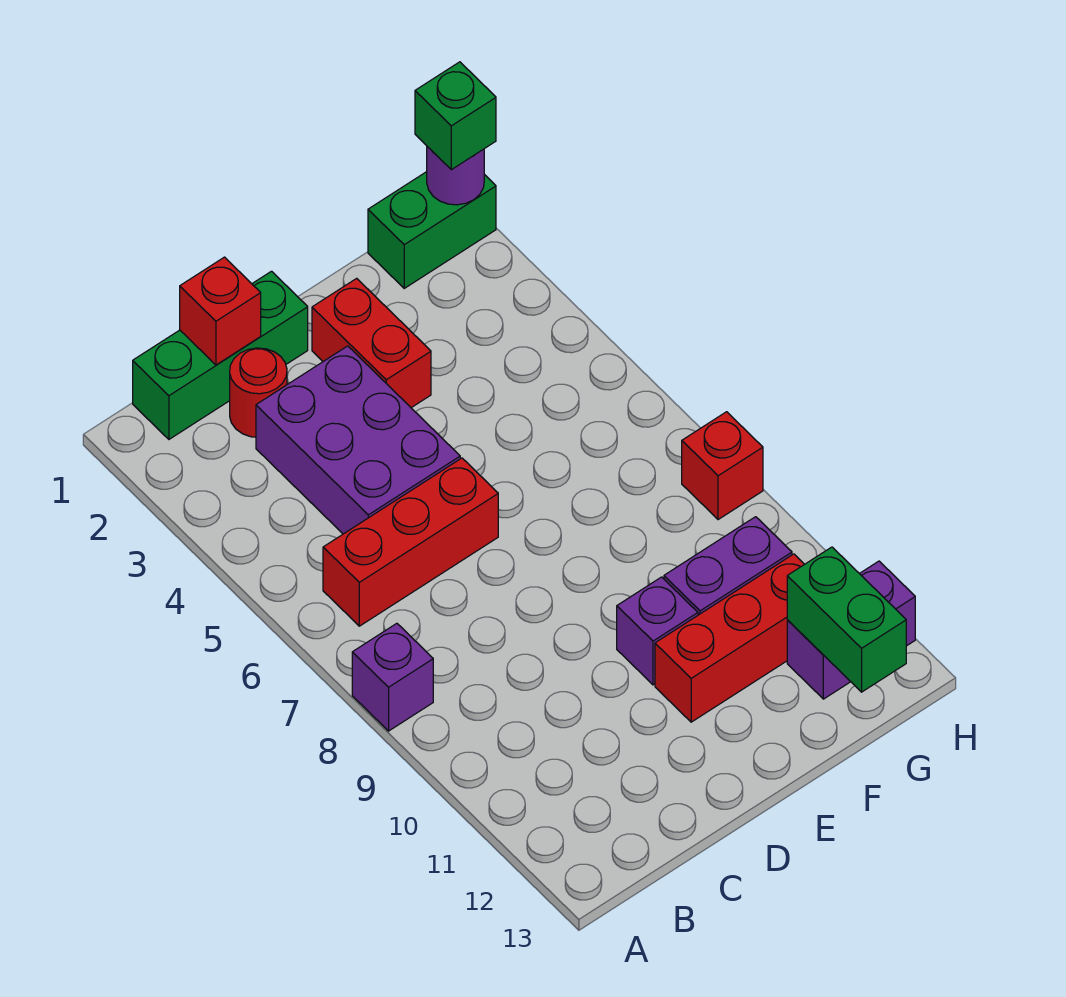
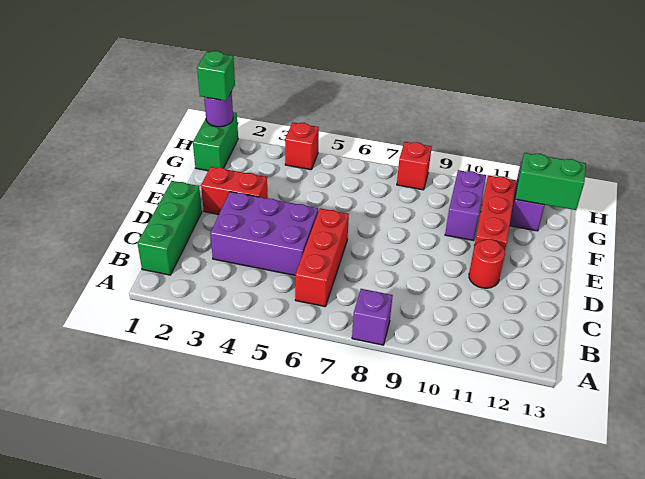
red 1x1 brick [180,257,261,365] -> red 1x1 brick moved to [285,122,319,170]
red 1x1 round brick [230,348,287,437] -> red 1x1 round brick moved to [469,239,505,288]
purple 1x1 brick [617,577,698,685] -> none

